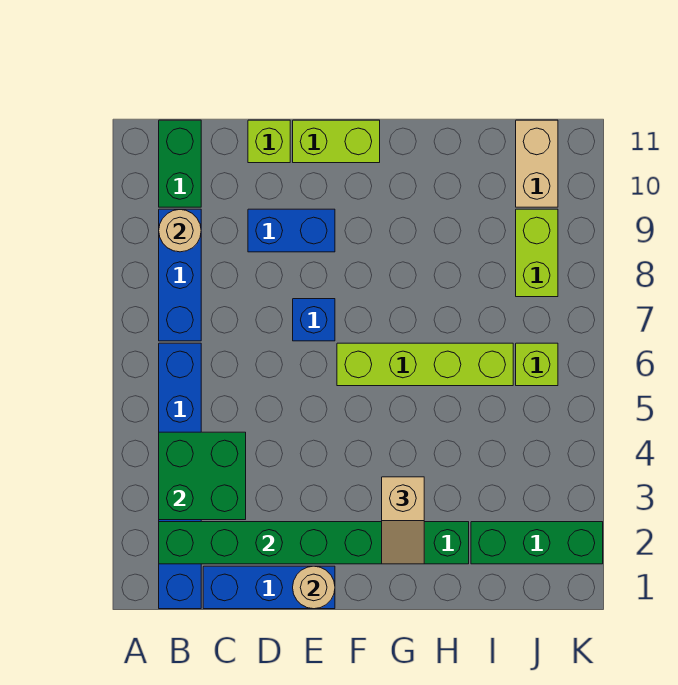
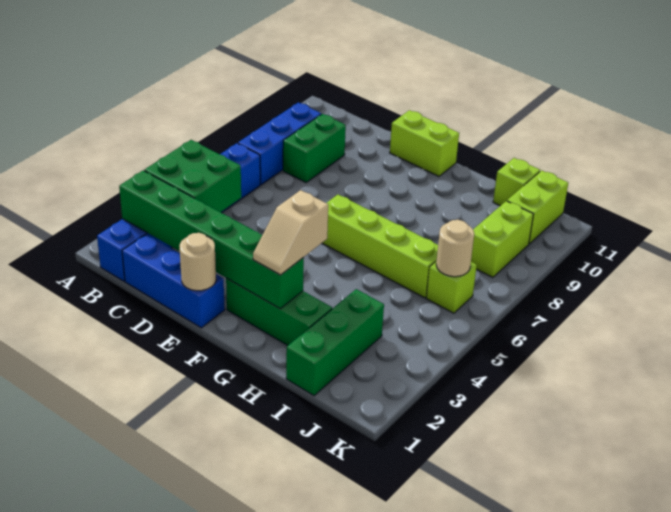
tan 1x1 round brick [159,209,201,252] -> tan 1x1 round brick moved to [436,220,474,277]
green 1x2 brick [159,120,201,207] -> green 1x2 brick moved to [283,114,346,182]
blue 1x2 brick [248,209,335,252] -> none
lime 1x1 brick [248,120,290,163] -> lime 1x1 brick moved to [493,158,540,206]
blue 1x1 brick [293,299,335,341] -> none
green 1x3 brick [471,522,603,564] -> green 1x3 brick turned to [286,289,384,396]
tan 1x2 brick [516,120,558,207] -> lime 1x2 brick [507,170,568,244]

